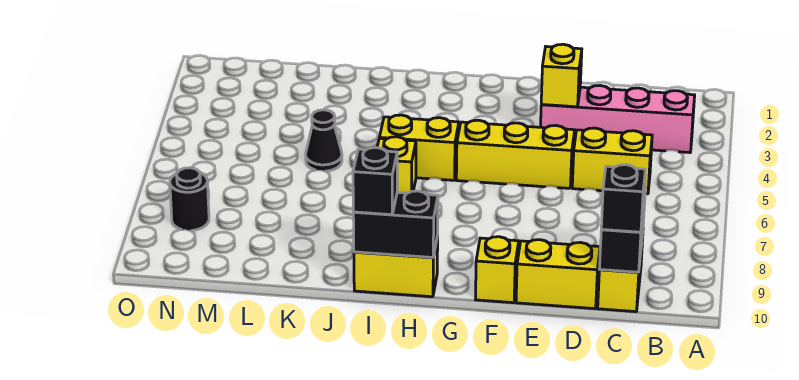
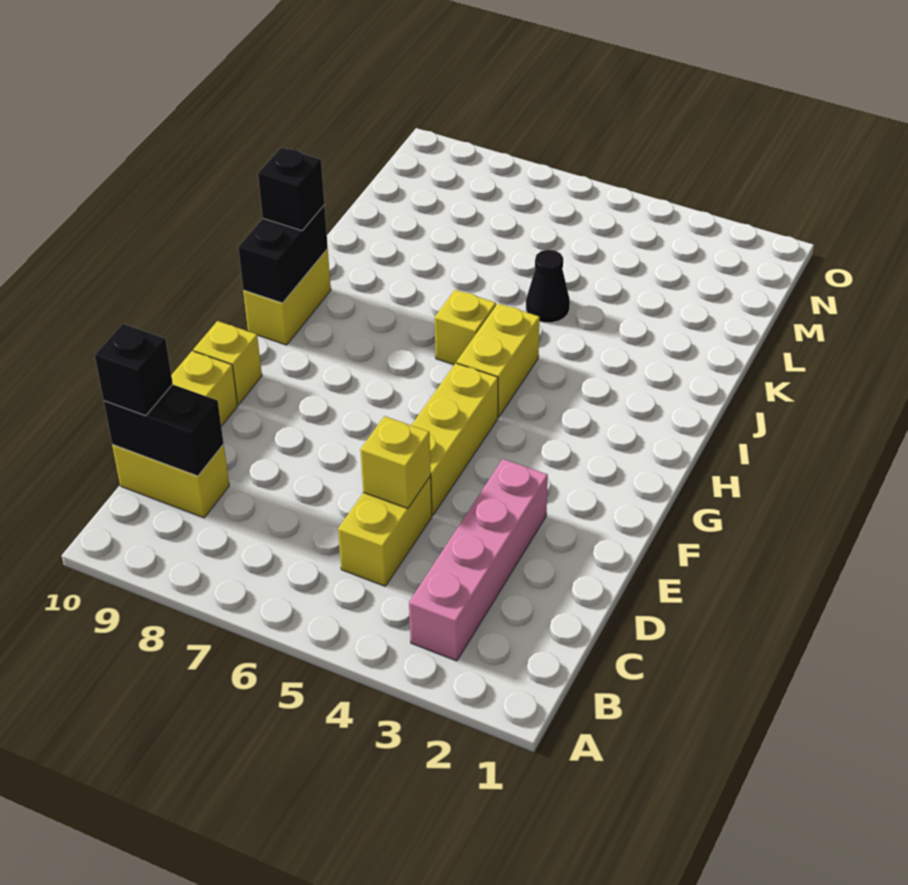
yellow 1x1 brick [541,44,582,107] -> yellow 1x1 brick moved to [360,416,431,508]
black 1x1 round brick [170,168,209,231] -> none

